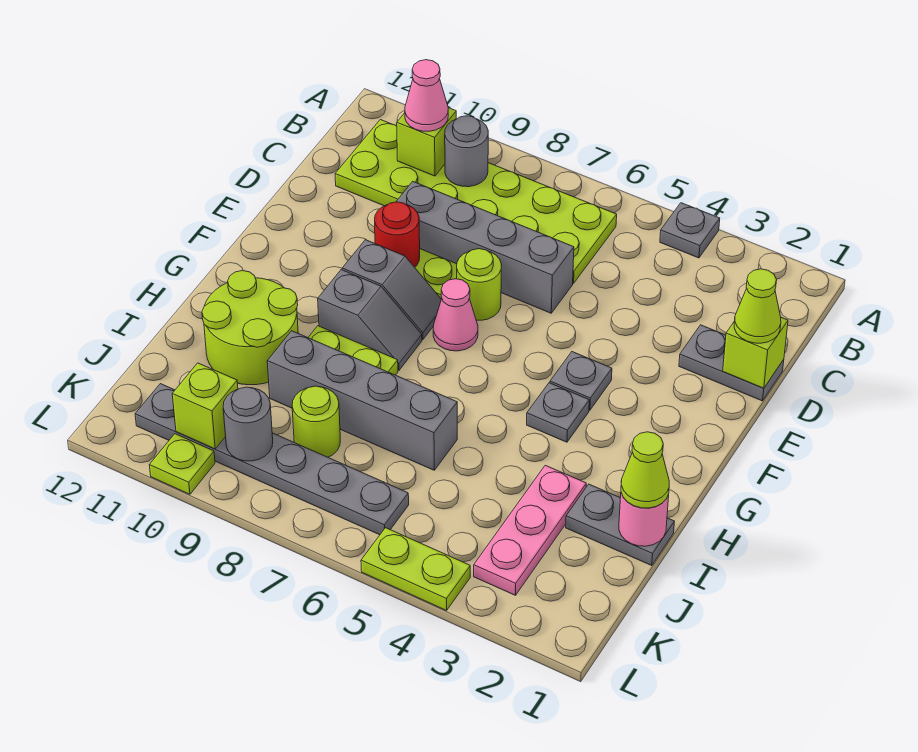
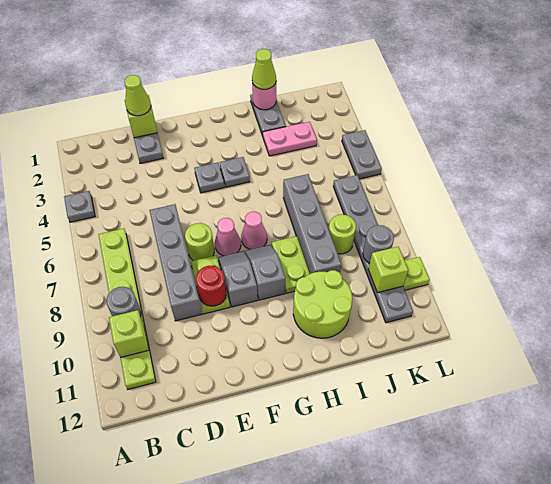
lime 2x6 plate [335,120,617,283] -> lime 1x6 plate [99,228,156,389]
pink 1x1 cone [405,60,448,131] -> pink 1x1 cone moved to [241,212,267,249]
pink 1x3 plate [474,465,586,595] -> pink 1x2 plate [263,122,317,156]
lime 1x2 plate [361,528,470,610] -> grey 1x2 plate [342,130,382,179]

